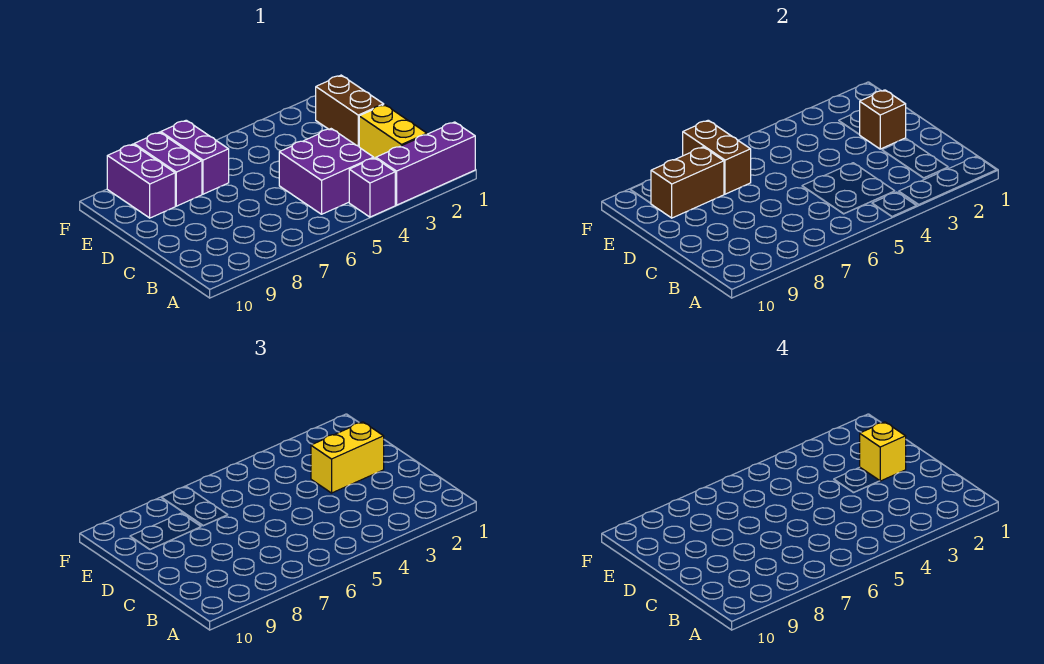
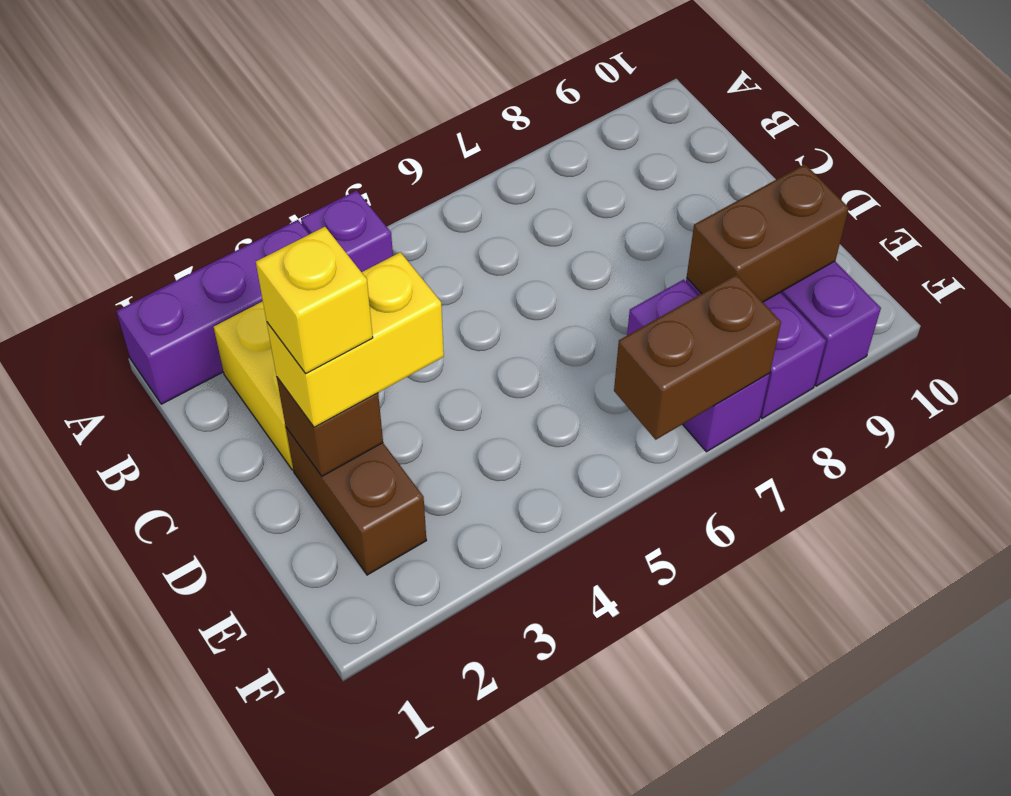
purple 2x2 brick [279,129,374,214] -> none
brown 1x2 brick [683,120,751,194] -> brown 1x2 brick turned to [614,274,781,440]

